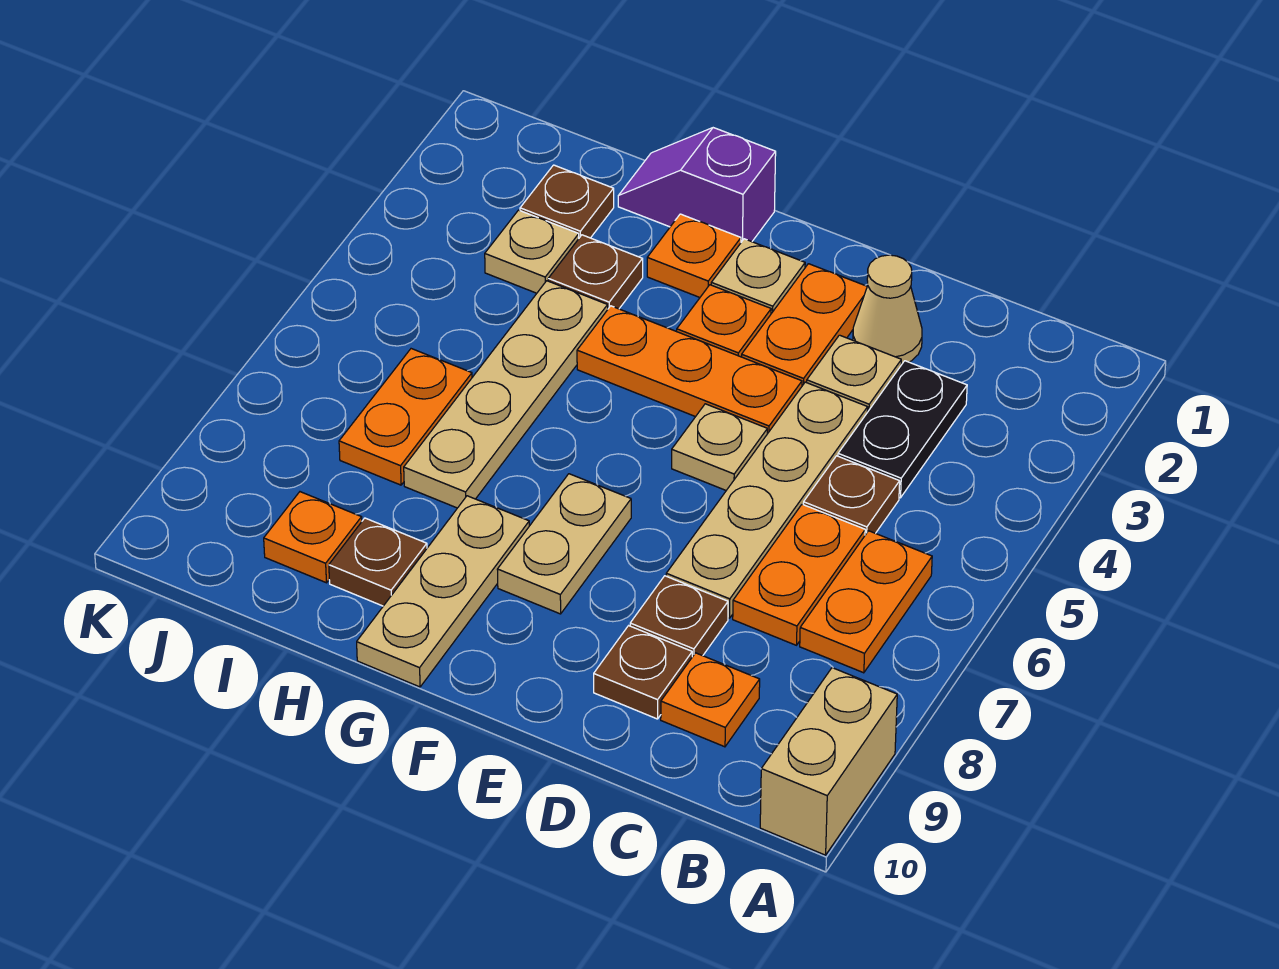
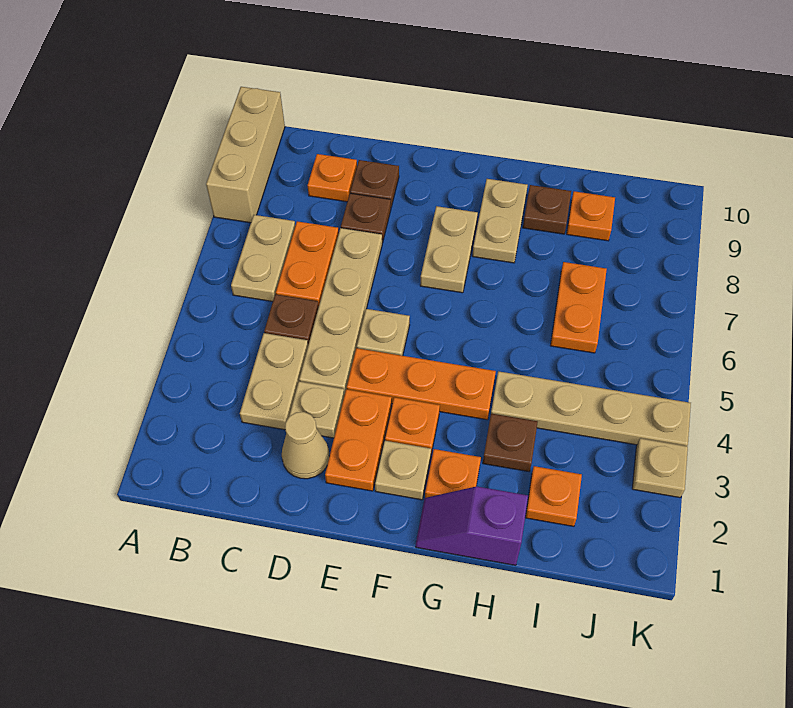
tan 1x2 brick [760,668,897,855] -> tan 1x3 brick [206,87,285,223]
orange 1x2 plate [800,531,932,673] -> tan 1x2 plate [231,215,295,302]
black 1x2 plate [838,361,967,498] -> tan 1x2 plate [240,333,308,430]
purple 1x2 slope [618,128,776,242] -> purple 1x2 slope turned to [416,486,528,565]
tan 1x3 plate [357,496,529,687] -> tan 1x2 plate [472,179,528,263]
tan 1x4 plate [404,281,608,508] -> tan 1x4 plate turned to [491,371,691,446]
brown 1x1 plate [520,165,614,238] -> orange 1x1 plate [526,466,582,526]
tan 1x1 plate [485,210,579,293] -> tan 1x1 plate moved to [632,438,688,498]

